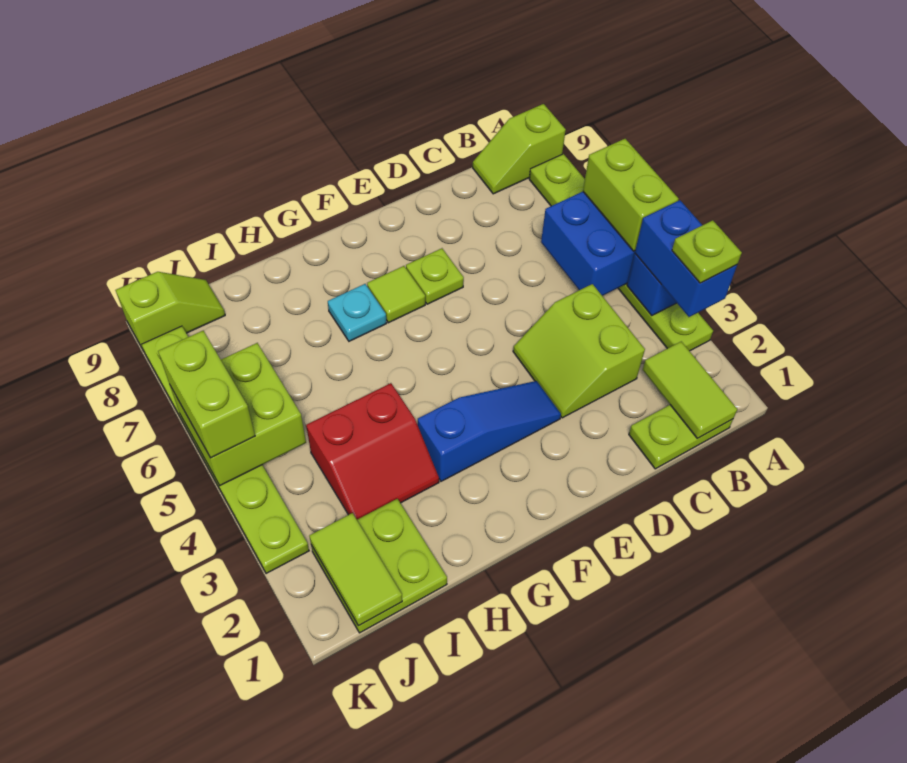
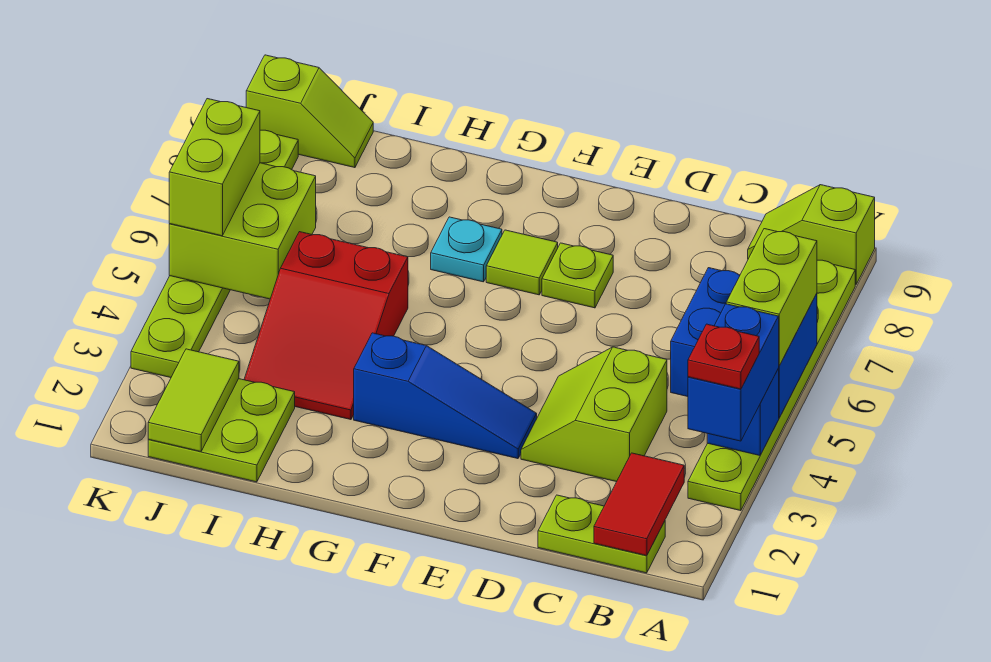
lime 1x1 plate [672,220,742,283] -> red 1x1 plate [688,324,759,389]
lime 1x2 tile [643,342,737,438] -> red 1x2 tile [594,453,684,556]
red 2x2 slope [306,383,439,519] -> red 2x3 slope [244,232,408,420]

